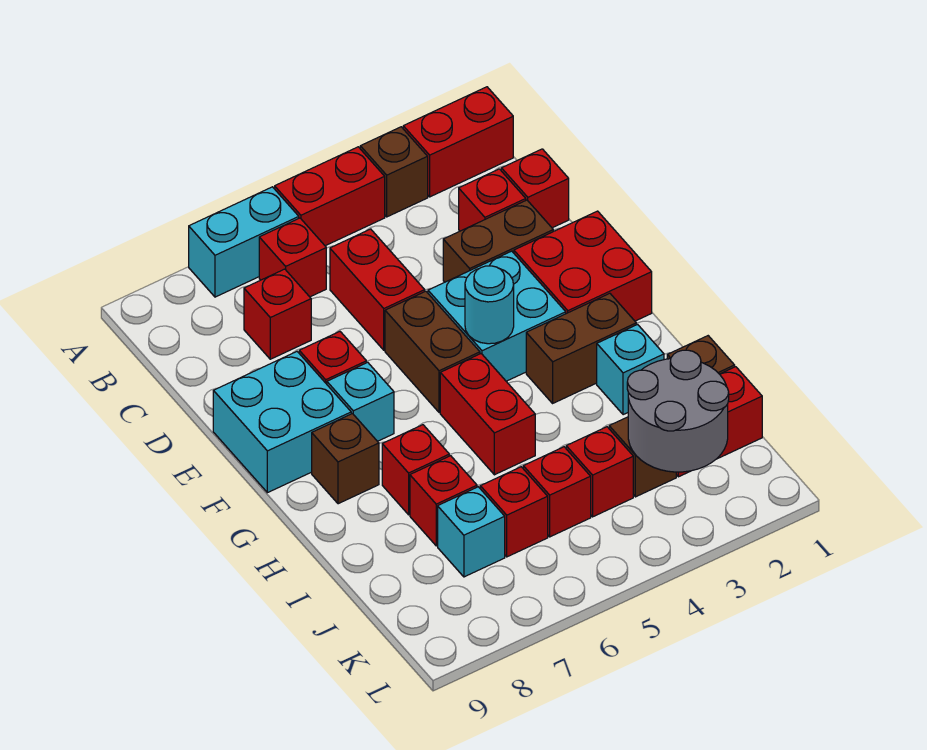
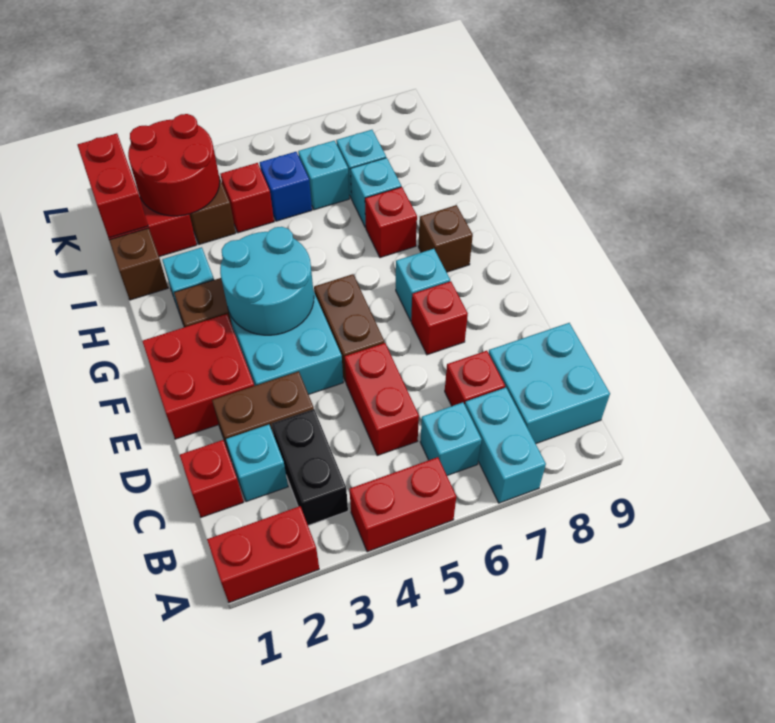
brown 1x1 brick [360,127,428,217] -> none
cyan 1x2 brick [189,187,299,297] -> cyan 1x2 brick turned to [465,388,546,503]
none -> black 1x2 brick [272,409,348,525]
red 1x1 brick [259,218,326,297] -> cyan 1x1 brick [420,403,482,475]
red 1x1 brick [459,169,526,231] -> cyan 1x1 brick [226,425,288,502]
cyan 2x2 brick [213,352,351,493] -> cyan 2x2 brick moved to [489,323,610,444]
cyan 1x1 round brick [465,266,514,344] -> cyan 2x2 round brick [220,227,314,335]
red 1x2 brick [440,354,535,475] -> red 1x2 brick moved to [78,133,148,238]
red 1x1 brick [410,456,477,546] -> cyan 1x1 brick [351,158,401,227]
grey 2x2 round brick [627,350,729,472] -> red 2x2 round brick [128,114,220,216]
red 1x1 brick [523,447,591,537] -> blue 1x1 brick [260,152,312,221]
red 1x1 brick [480,467,548,557] -> cyan 1x1 brick [298,141,349,210]

